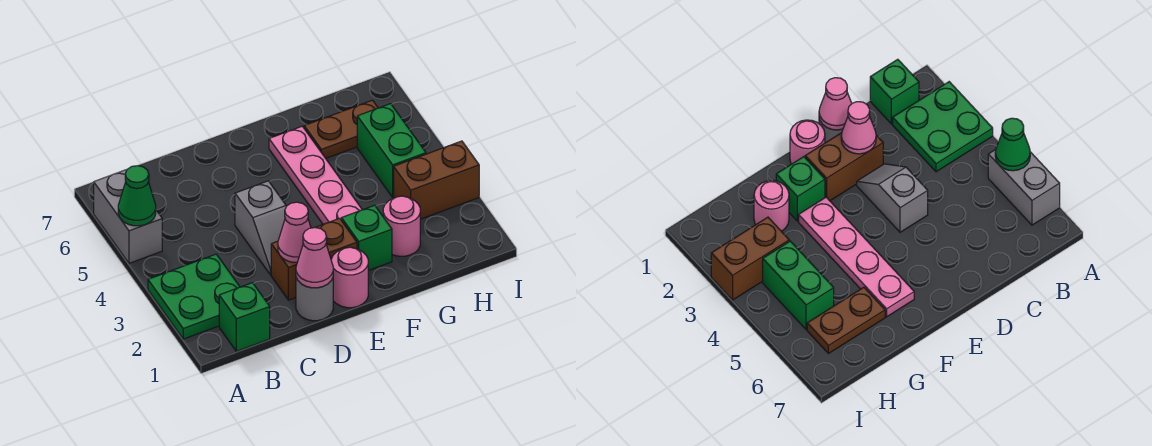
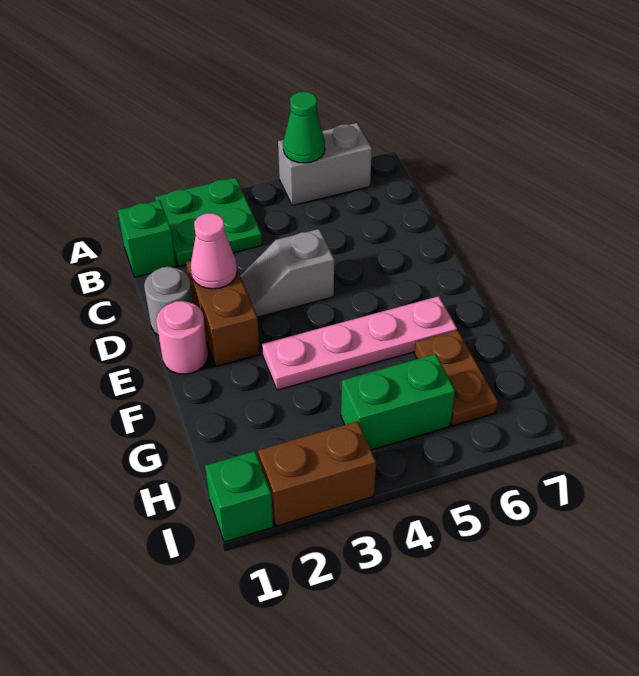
pink 1x1 cone [296,227,333,288] -> none
green 1x1 brick [341,205,392,271] -> green 1x1 brick moved to [205,451,273,542]
pink 1x1 round brick [383,196,420,256] -> none
brown 1x2 brick [394,141,479,219] -> brown 1x2 brick turned to [258,421,376,526]

